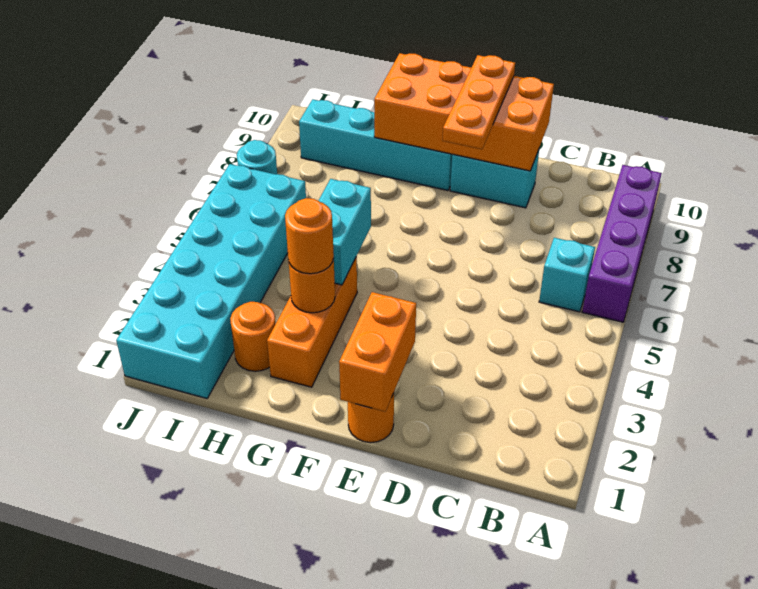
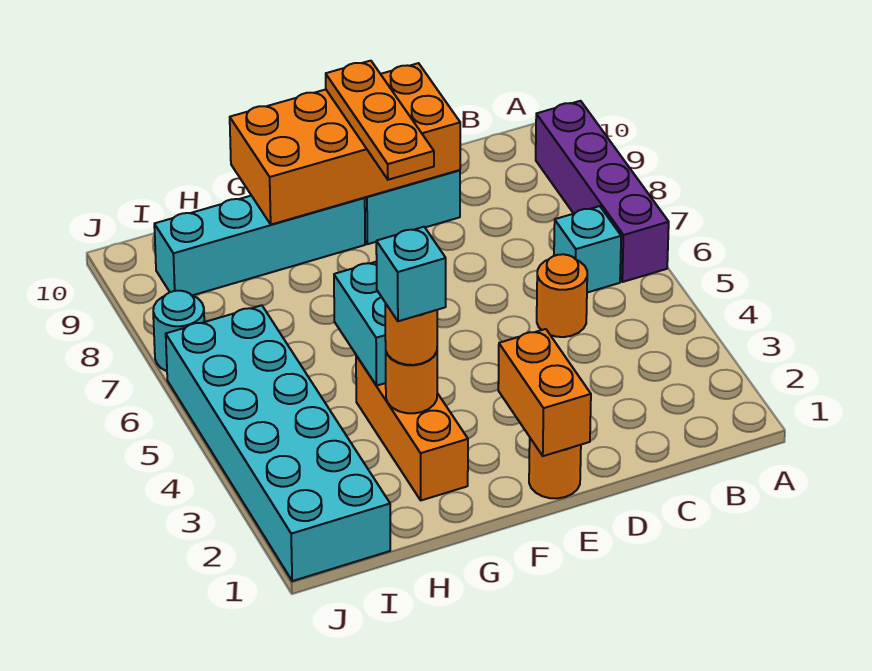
none -> cyan 1x1 brick [376,227,446,321]
orange 1x1 round brick [230,302,275,371] -> orange 1x1 round brick moved to [537,254,587,337]

